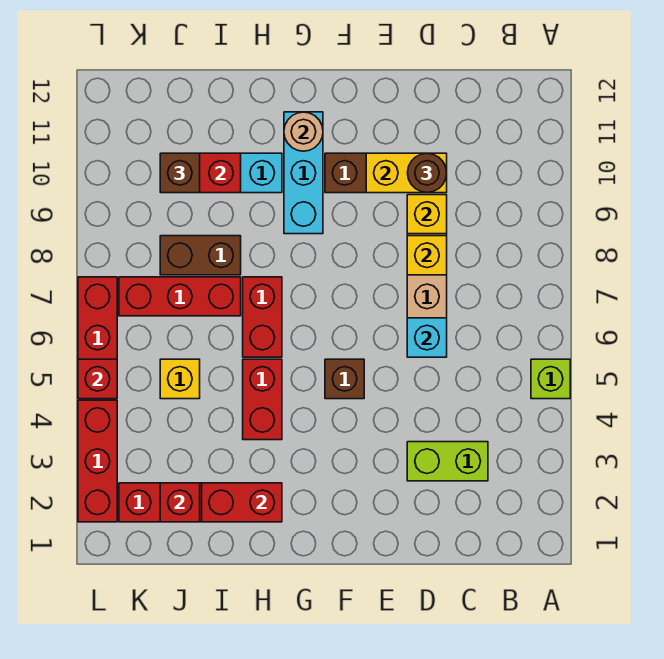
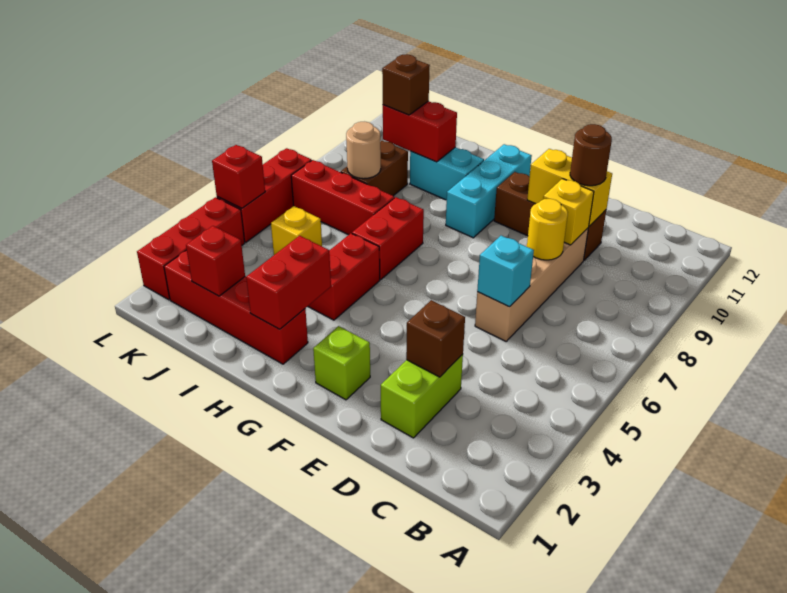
lime 1x1 brick [531,359,570,399] -> lime 1x1 brick moved to [313,326,370,400]
lime 1x2 brick [407,442,488,481] -> lime 1x2 brick turned to [381,354,463,438]
yellow 1x1 brick [407,236,447,275] -> yellow 1x1 round brick [527,199,568,260]
brown 1x1 brick [325,359,364,399] -> brown 1x1 brick moved to [406,300,465,377]
tan 1x1 round brick [284,112,323,151] -> tan 1x1 round brick moved to [346,122,381,179]
red 1x2 brick [202,483,282,522] -> red 1x2 brick turned to [246,236,331,329]
brown 1x2 brick [160,236,241,275] -> brown 1x2 brick turned to [341,141,408,196]

